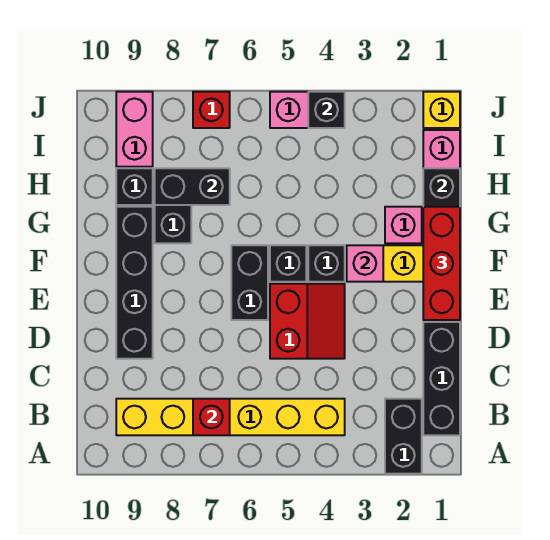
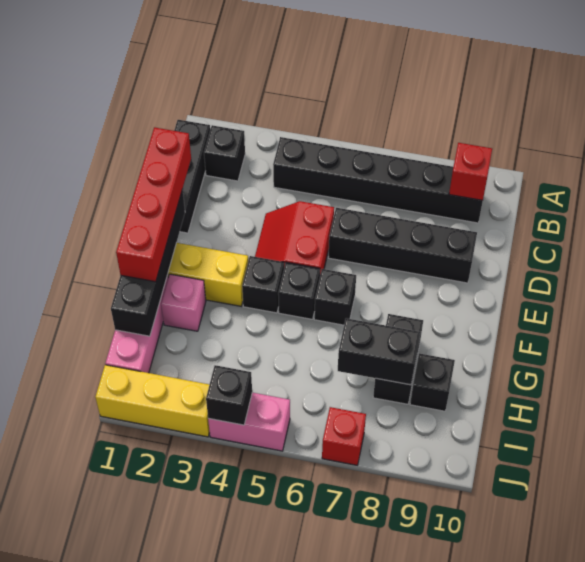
black 1x2 brick [385,399,422,474] -> black 1x1 brick [204,125,245,181]
yellow 1x6 brick [116,399,345,435] -> black 1x6 brick [273,137,483,223]
red 1x1 brick [193,399,230,435] -> red 1x1 brick moved to [449,143,492,200]
black 1x4 brick [116,207,153,359] -> black 1x4 brick turned to [328,208,477,283]
red 1x3 brick [423,207,460,320] -> red 1x4 brick [116,127,191,282]
black 1x2 brick [231,245,268,320] -> black 1x1 brick [314,269,356,325]
pink 1x1 brick [347,245,383,282] -> none
pink 1x2 brick [116,92,153,167] -> none
yellow 1x1 brick [423,92,460,128] -> yellow 1x3 brick [95,365,210,437]

